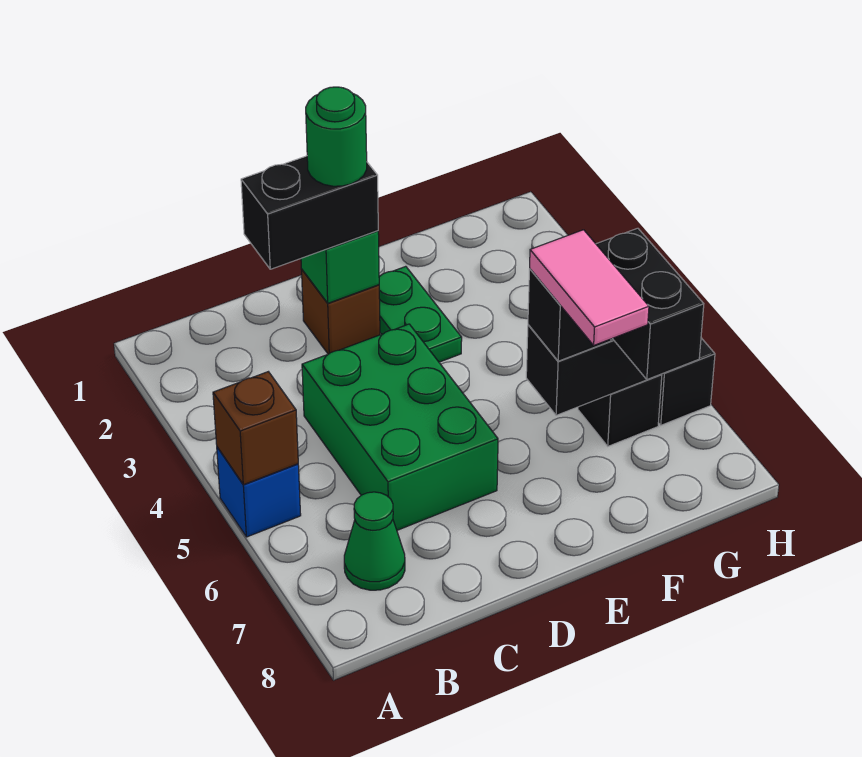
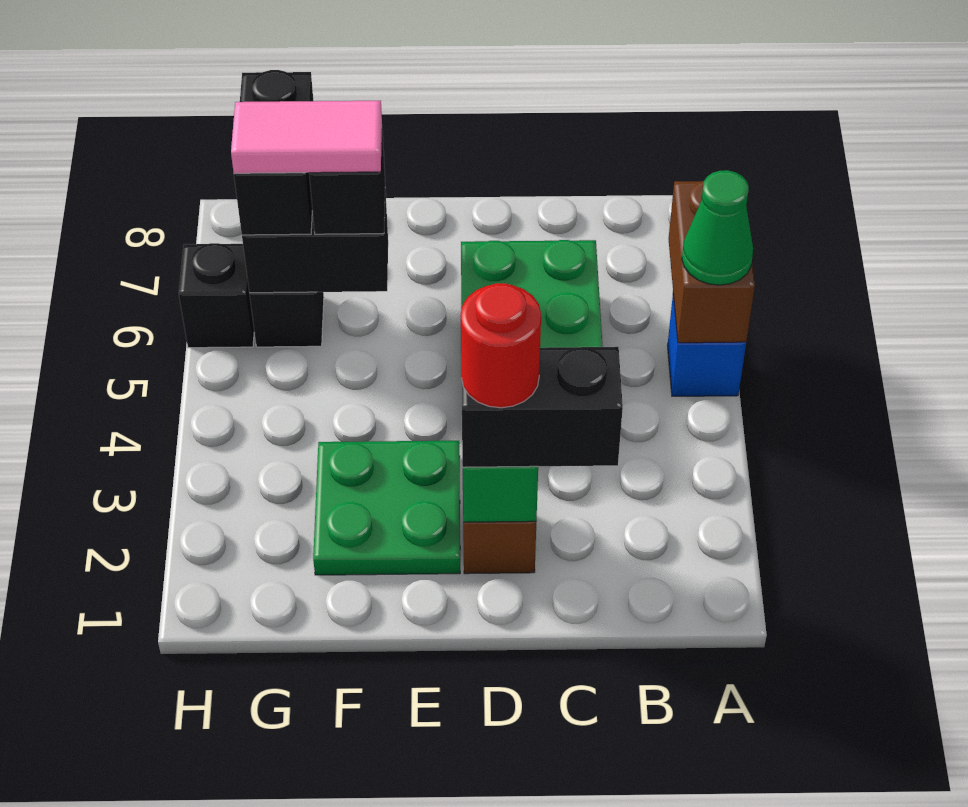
brown 1x1 brick [213,372,298,485] -> brown 1x2 brick [669,181,755,343]
green 1x1 cone [344,492,405,590] -> green 1x1 cone moved to [682,170,753,285]
green 1x1 round brick [306,87,367,186] -> red 1x1 round brick [461,283,541,408]
green 1x2 plate [379,266,462,362] -> green 2x2 plate [313,441,460,575]
pink 1x2 tile [530,230,649,345] -> pink 1x2 tile turned to [231,101,382,173]

